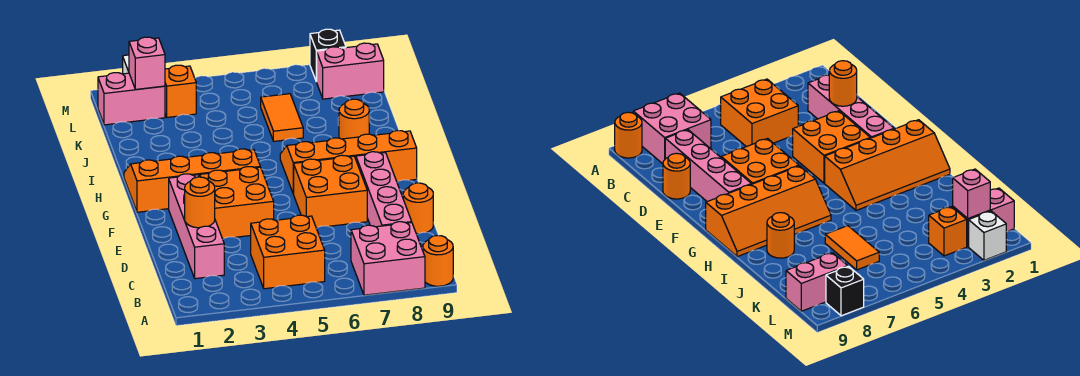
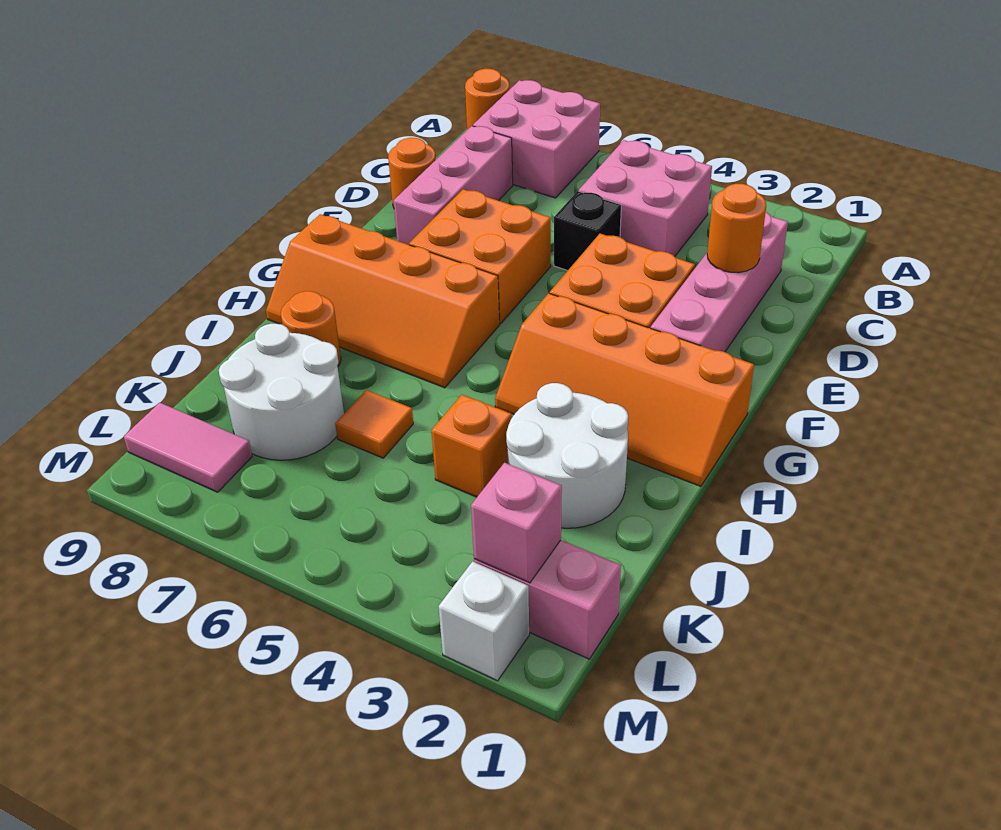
orange 2x2 brick [251,215,325,289] -> pink 2x2 brick [579,140,712,256]
pink 1x4 brick [356,152,412,227] -> pink 1x3 brick [394,126,513,245]
none -> white 2x2 round brick [506,383,628,528]
orange 1x2 tile [261,94,303,141] -> orange 1x1 tile [335,390,413,458]
none -> white 2x2 round brick [219,324,344,460]
orange 1x1 brick [165,65,196,117] -> orange 1x1 brick moved to [431,395,512,497]
pink 1x2 brick [316,43,384,99] -> pink 1x2 tile [124,403,252,492]
black 1x1 brick [310,29,346,81] -> black 1x1 brick moved to [554,191,621,271]

